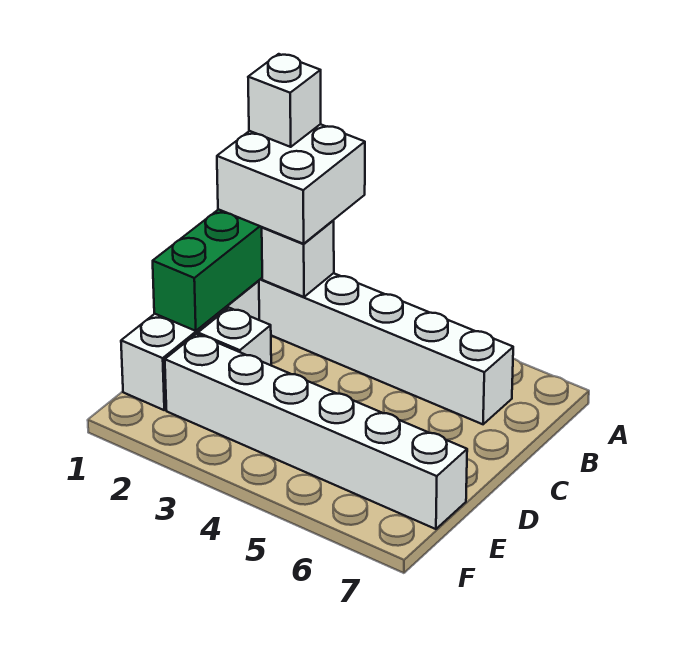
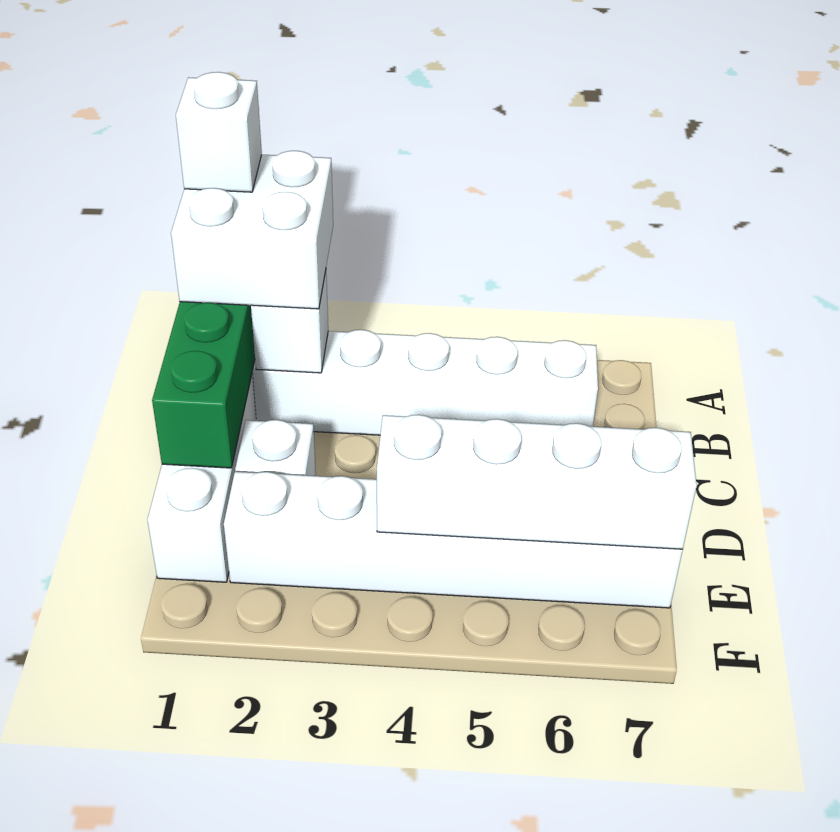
none -> white 1x4 brick [377,415,697,549]

